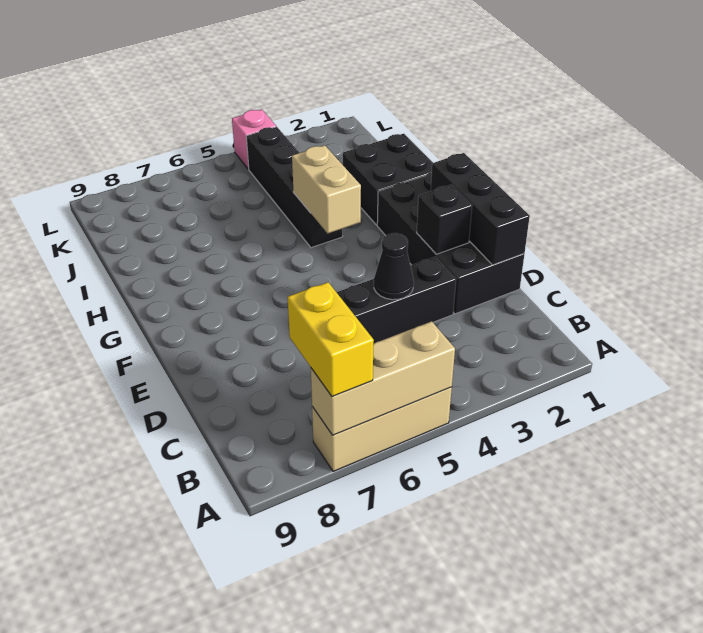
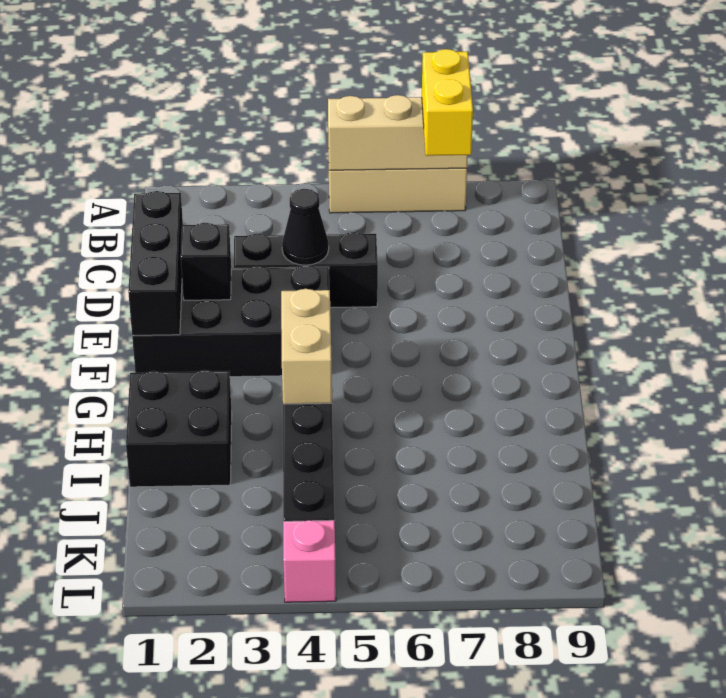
black 2x4 brick [377,172,524,314] -> black 2x4 brick turned to [132,265,329,377]

